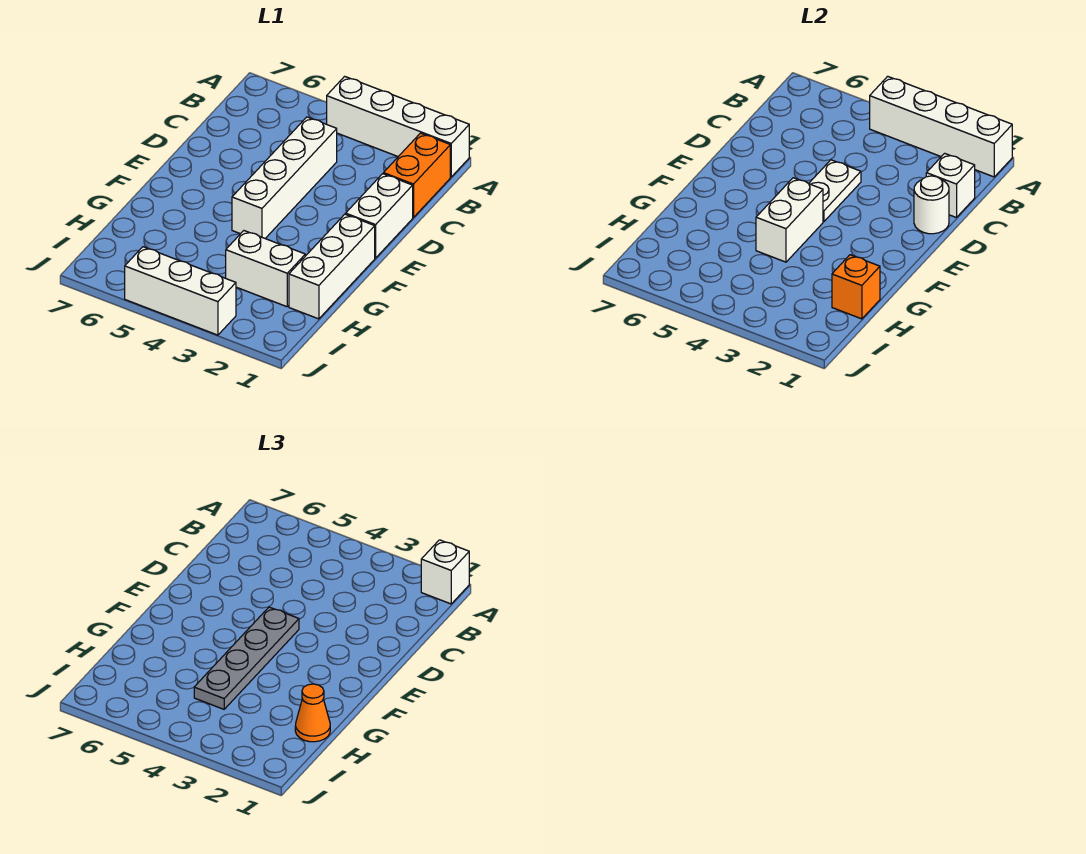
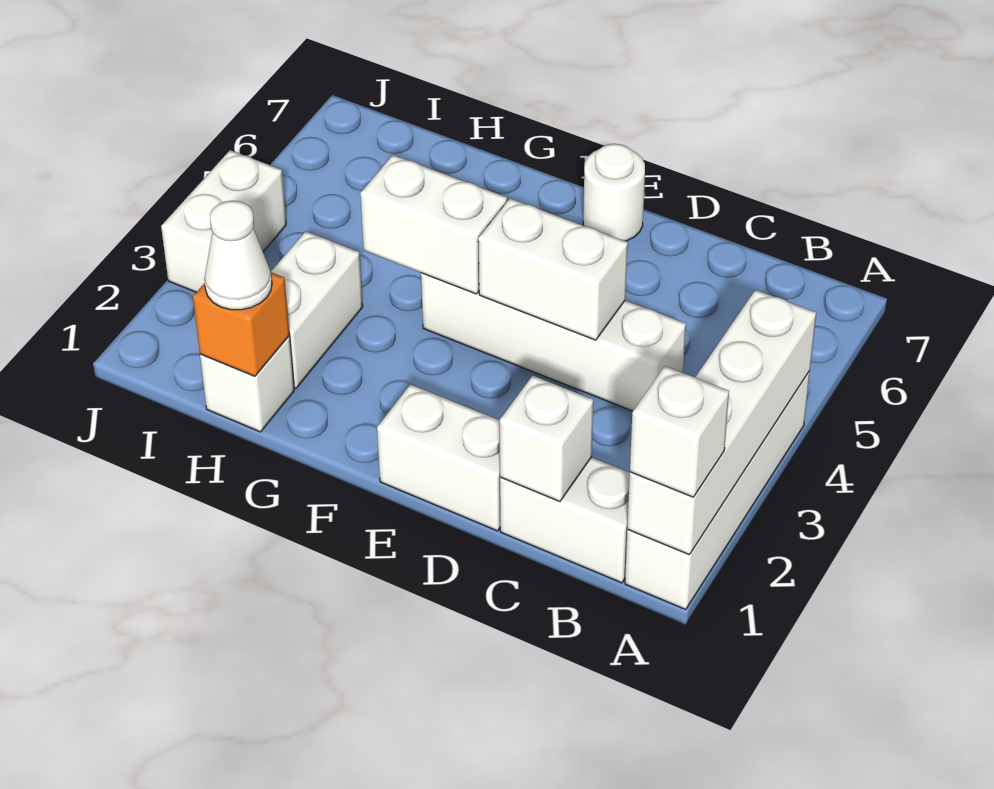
orange 1x2 brick [383,133,450,218] -> white 1x2 brick [500,457,630,583]
white 1x1 round brick [914,176,949,234] -> white 1x1 round brick moved to [583,144,645,241]
white 1x2 plate [809,160,861,222] -> white 1x2 brick [478,198,628,340]
grey 1x4 plate [194,607,299,709] -> none
white 1x3 brick [289,214,375,319] -> white 1x1 brick [200,336,294,432]
orange 1x1 cone [295,684,330,742] -> white 1x1 cone [204,201,272,310]
white 1x3 brick [125,247,236,335] -> white 1x2 brick [161,150,286,292]

